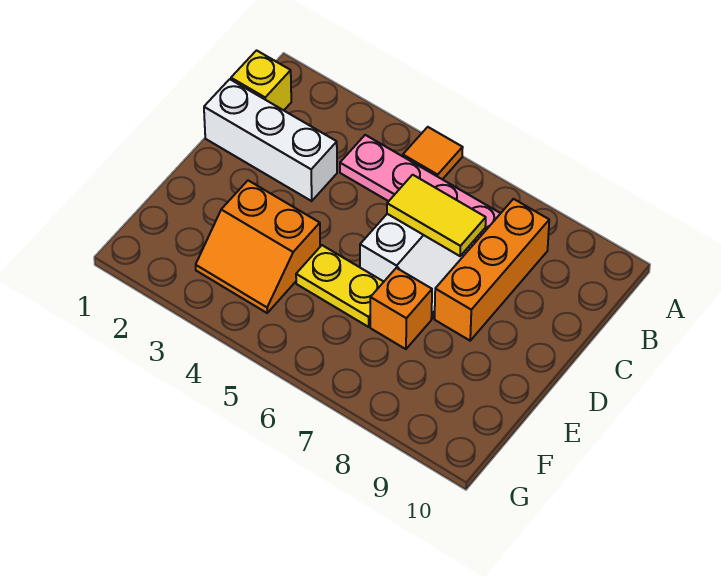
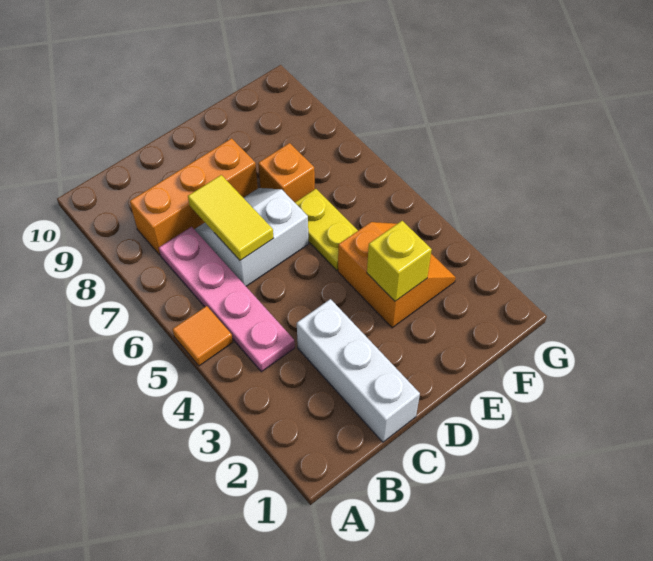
yellow 1x1 brick [231,50,291,110] -> yellow 1x1 brick moved to [367,221,432,301]

